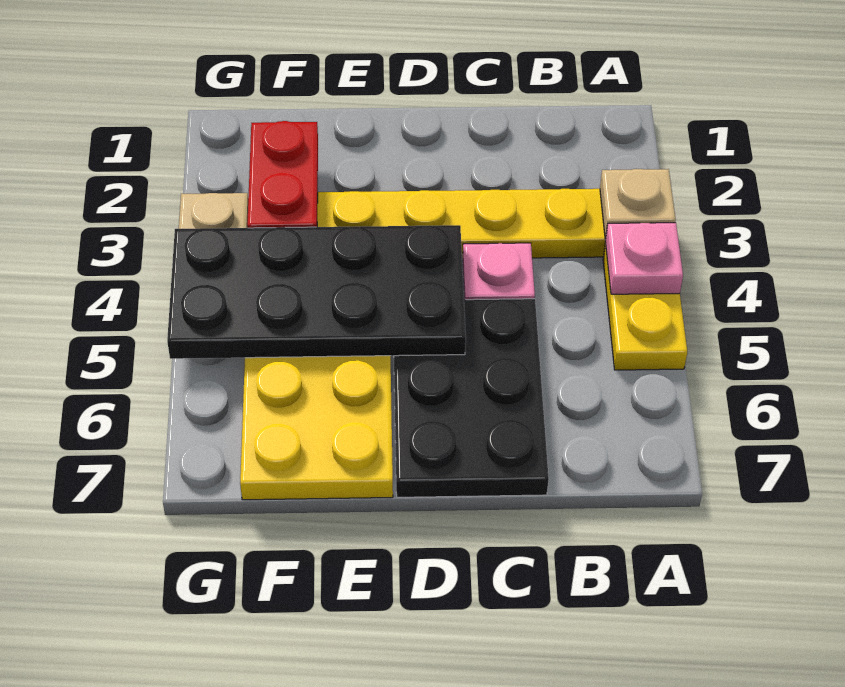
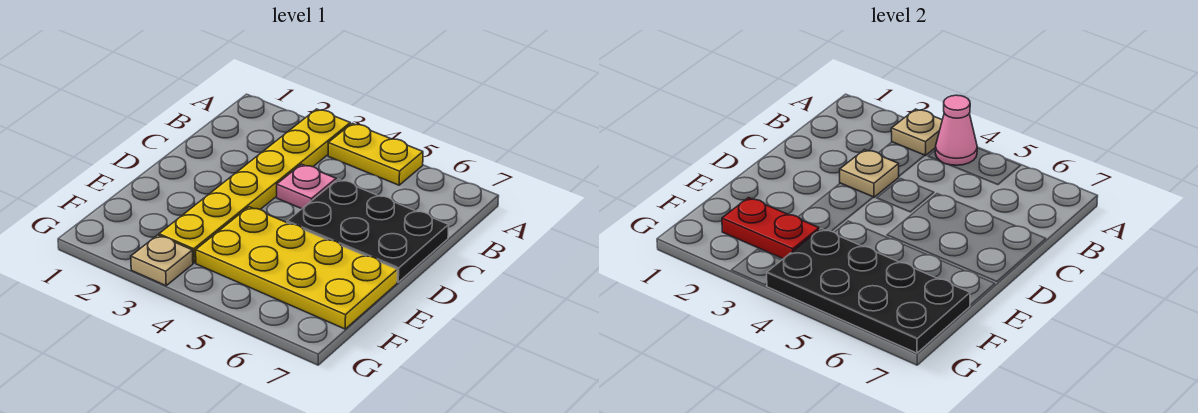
pink 1x1 plate [605,223,683,294] -> pink 1x1 cone [935,95,977,165]
none -> tan 1x1 plate [840,150,899,197]
black 2x4 plate [167,225,466,359] -> black 2x4 plate turned to [767,229,970,353]

